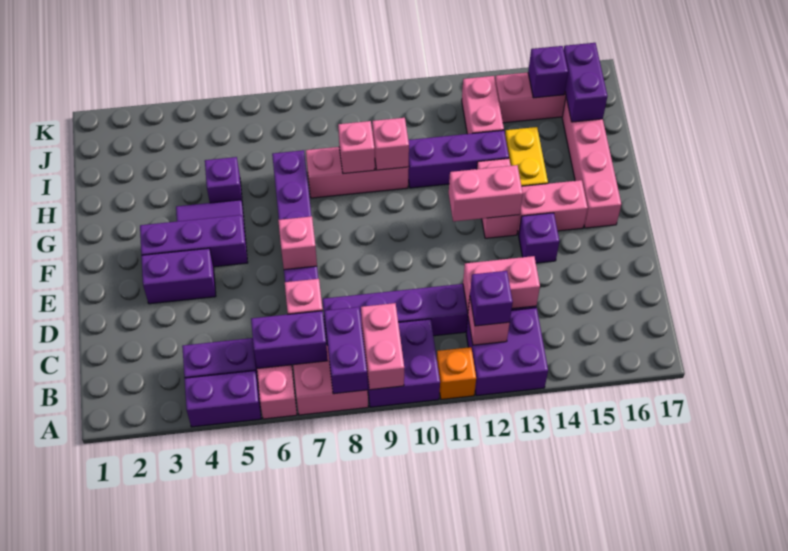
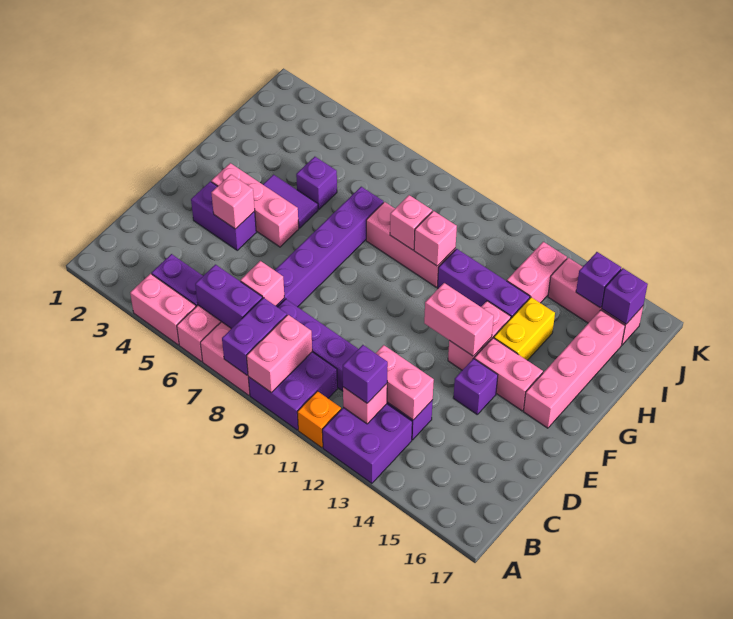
purple 1x2 brick [184,371,261,427] -> pink 1x2 brick [130,274,196,345]
pink 1x1 brick [278,216,317,270] -> pink 1x1 brick moved to [211,175,255,229]
purple 1x3 brick [140,215,248,267] -> pink 1x3 brick [211,163,299,247]
purple 1x2 brick [564,43,608,122] -> purple 1x1 brick [602,268,648,324]

